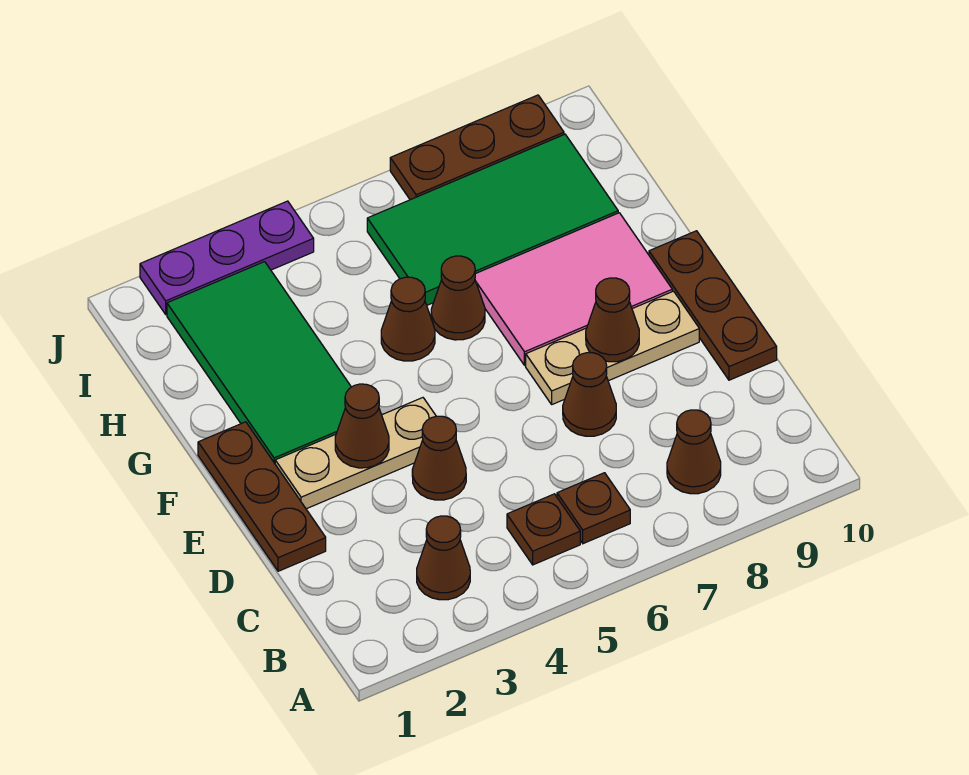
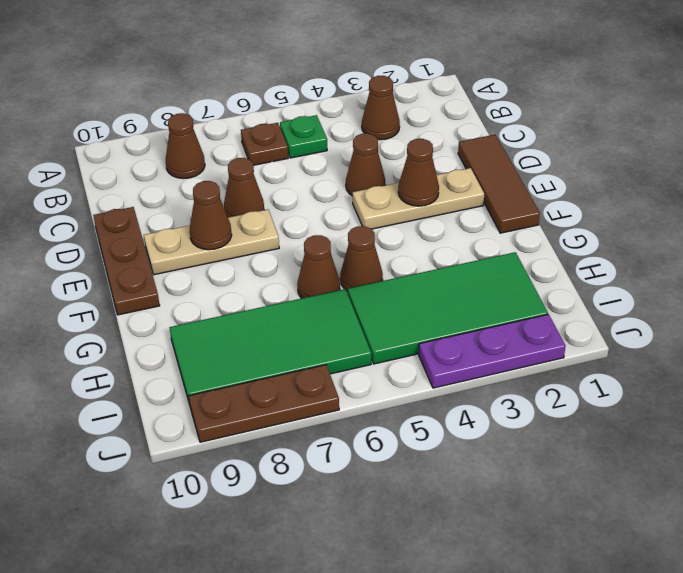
brown 1x1 plate [507,494,580,565] -> green 1x1 plate [280,115,327,158]
brown 1x3 plate [198,422,326,571] -> brown 1x3 tile [458,135,540,233]
green 2x4 tile [167,262,351,463] -> green 2x4 tile turned to [348,252,548,364]
pink 2x3 tile [475,213,672,365] -> none

